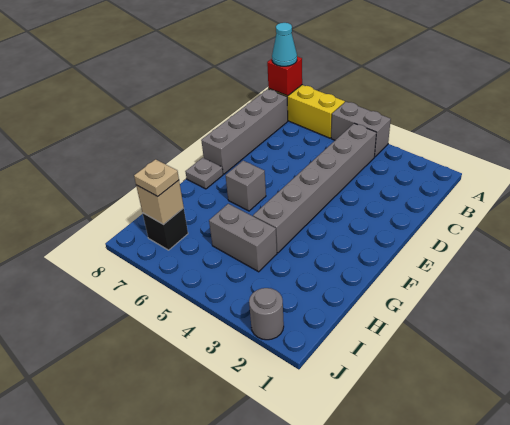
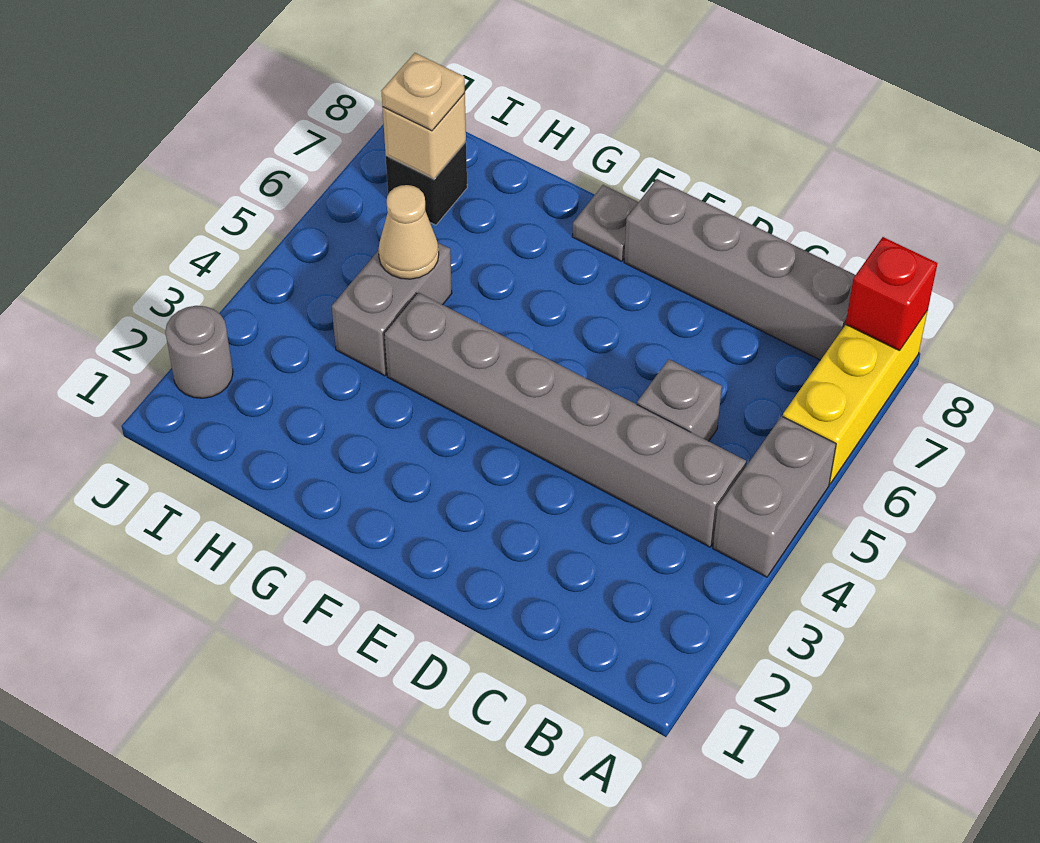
cyan 1x1 cone [272,23,297,66] -> none
grey 1x1 brick [226,161,266,211] -> grey 1x1 brick moved to [637,359,722,441]
none -> tan 1x1 cone [378,185,439,279]

